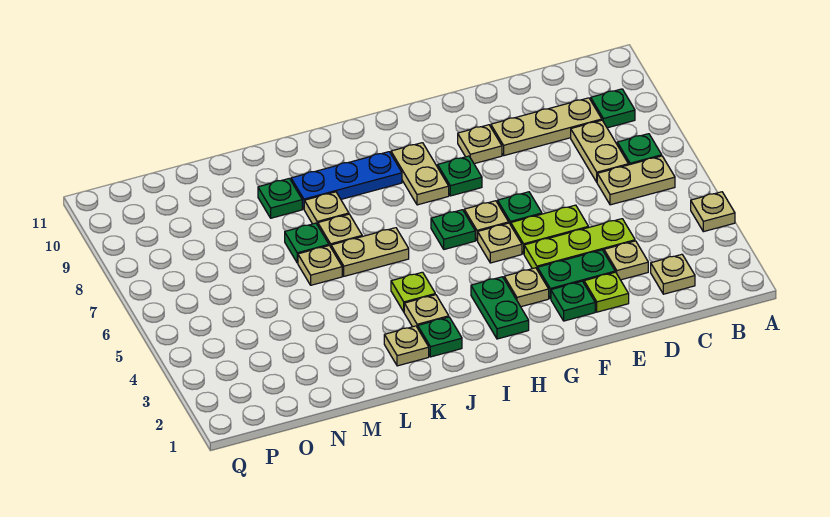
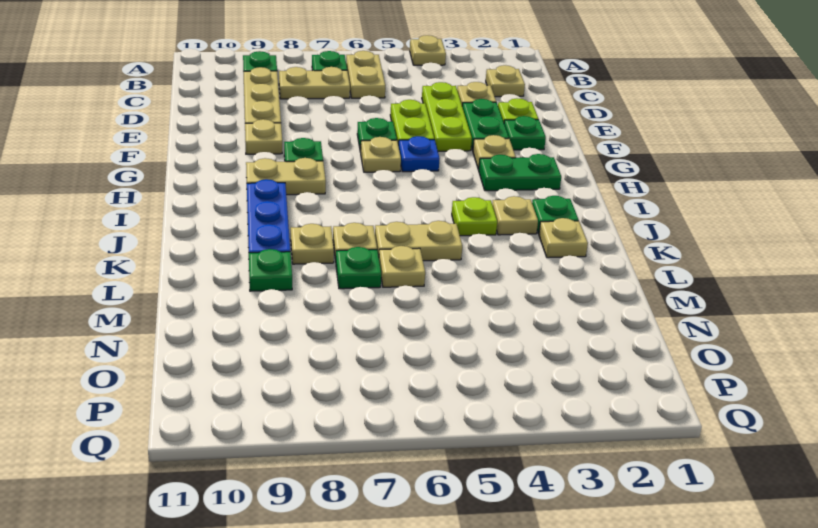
tan 1x1 plate [478,223,522,263] -> blue 1x1 plate [399,136,440,172]
green 1x1 plate [431,210,475,249] -> none
tan 1x2 plate [331,228,409,276] -> tan 1x2 plate turned to [375,221,462,261]

